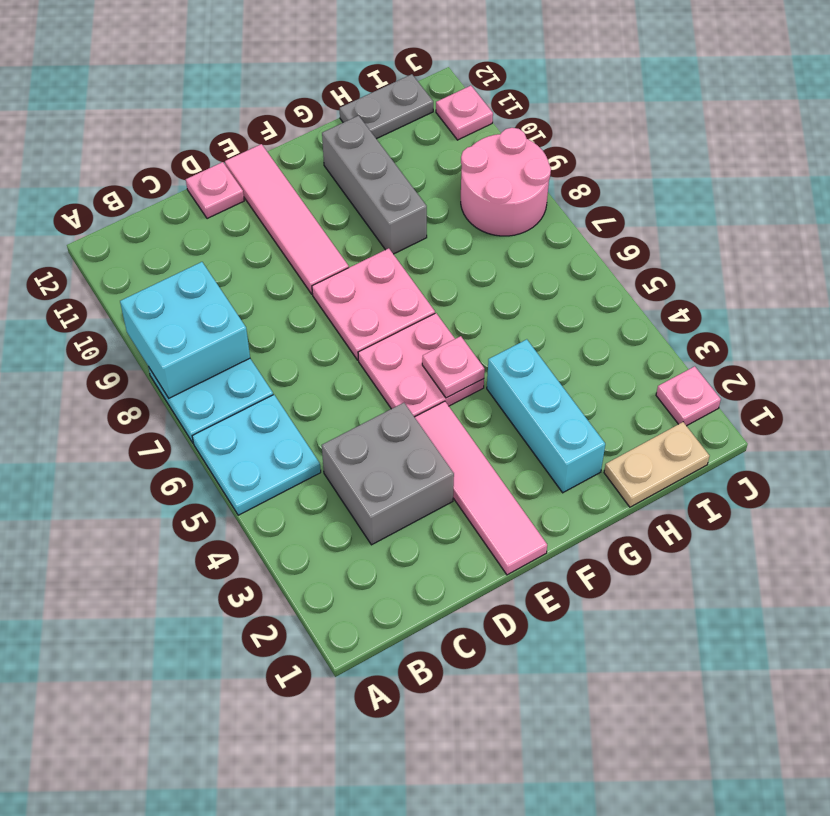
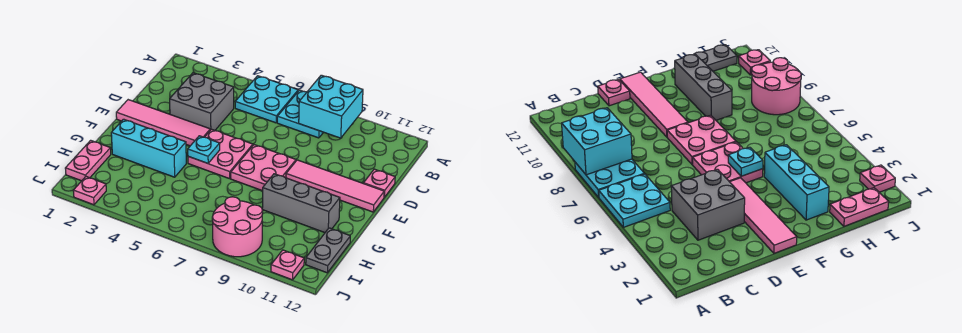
pink 1x1 plate [422,336,485,398] -> cyan 1x1 plate [188,136,220,163]
tan 1x2 plate [604,422,710,507] -> pink 1x2 plate [65,140,111,181]

